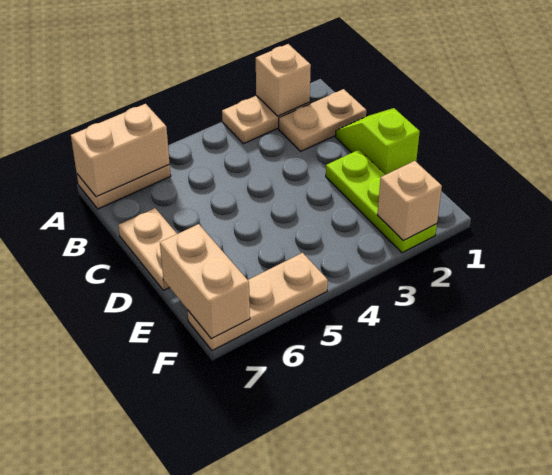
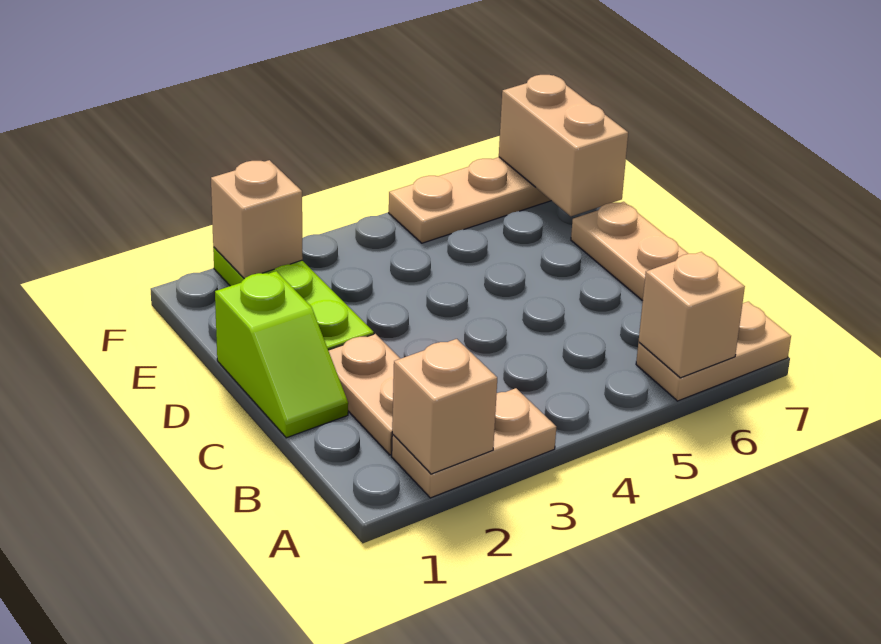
tan 1x2 brick [71,104,170,197] -> tan 1x1 brick [639,252,745,378]
tan 1x2 plate [279,89,366,151] -> tan 1x2 plate turned to [328,334,400,455]

